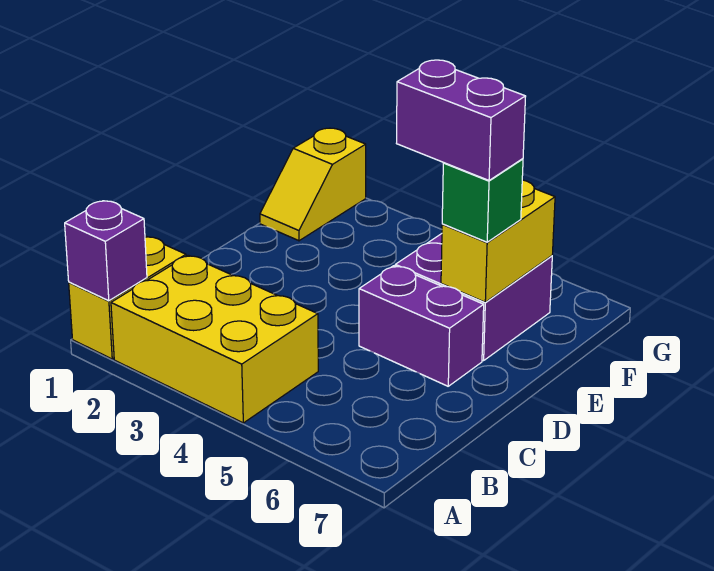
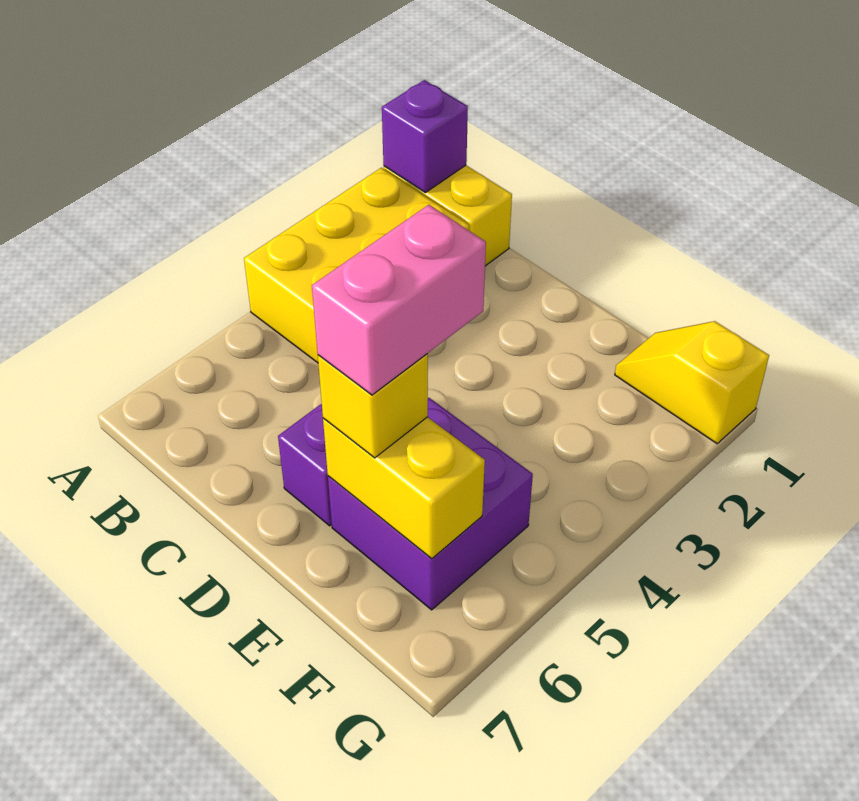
purple 1x2 brick [396,60,526,180] -> pink 1x2 brick [312,205,486,395]
green 1x1 brick [442,159,523,242] -> yellow 1x1 brick [318,354,428,458]

